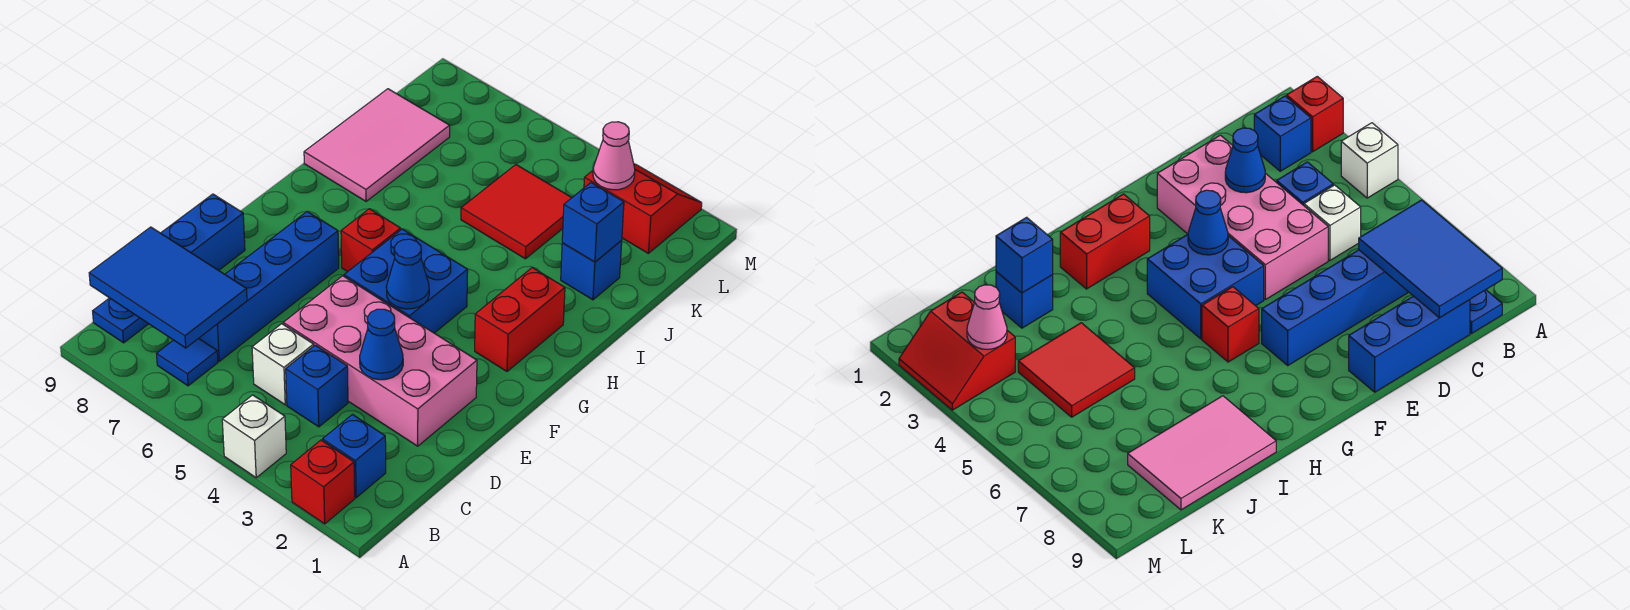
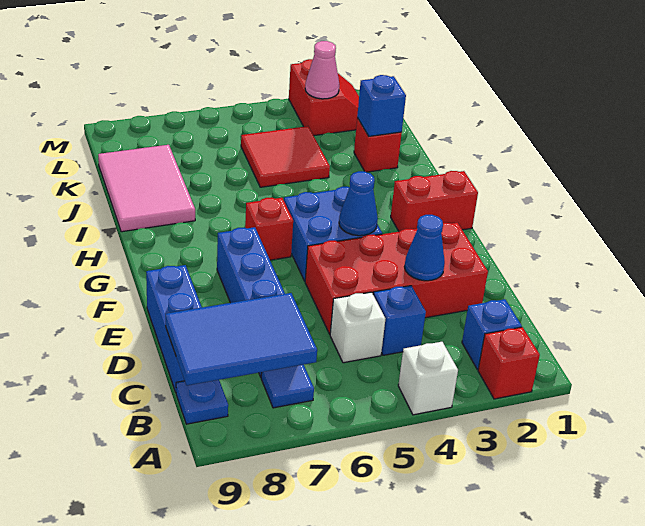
pink 2x4 brick [283,276,477,446] -> red 2x4 brick [305,222,488,334]
red 1x2 brick [475,268,565,371] -> red 1x2 brick turned to [391,171,478,232]
blue 1x1 brick [561,241,622,300] -> red 1x1 brick [354,118,402,172]
red 2x2 slope [584,164,702,253] -> red 2x2 slope turned to [289,59,359,136]

